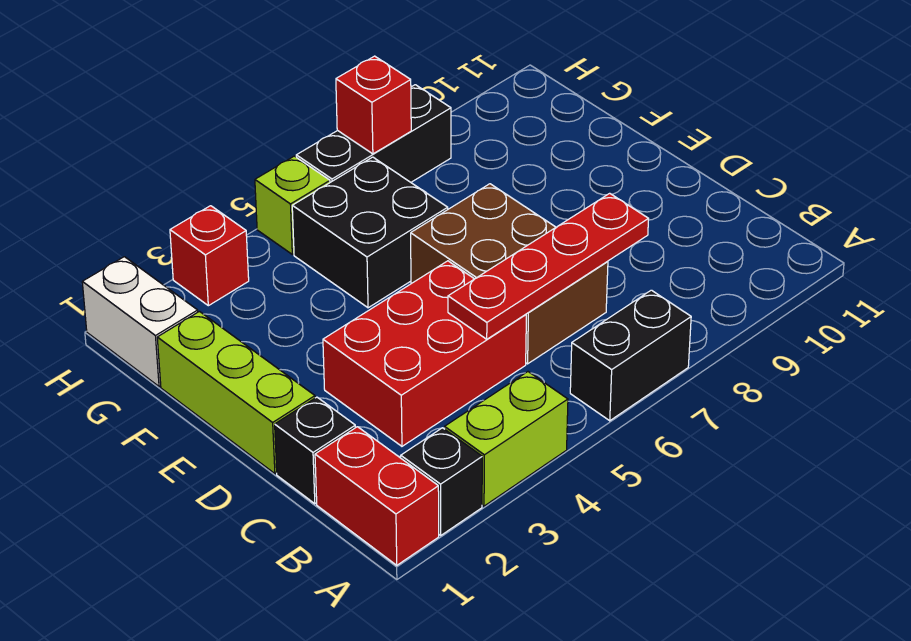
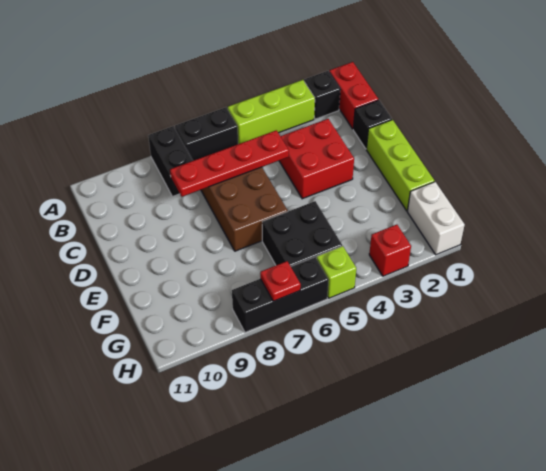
lime 1x2 brick [445,372,568,506] -> lime 1x3 brick [228,80,315,144]
none -> black 1x2 brick [148,126,193,197]
red 2x3 brick [323,261,526,446] -> red 2x2 brick [279,119,354,199]
red 1x1 brick [336,56,411,154] -> red 1x1 plate [260,261,301,301]

